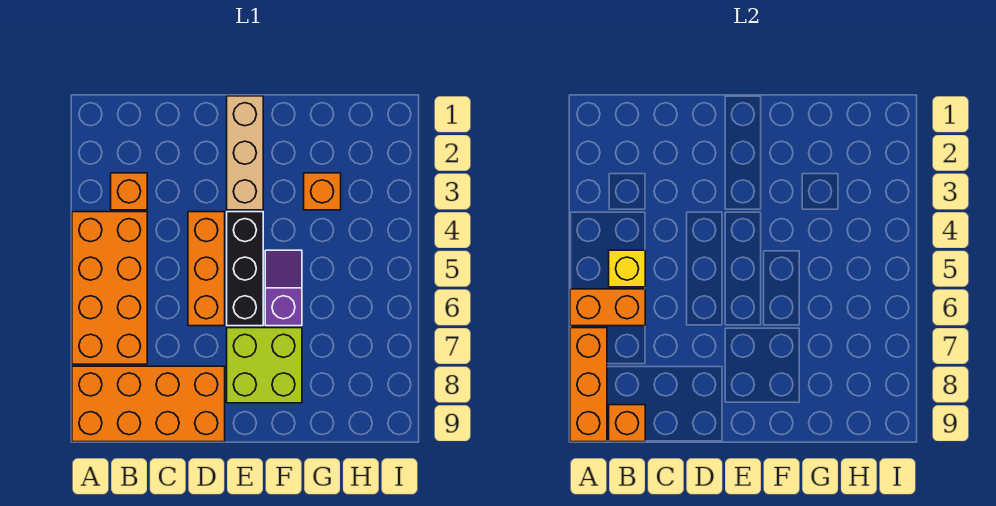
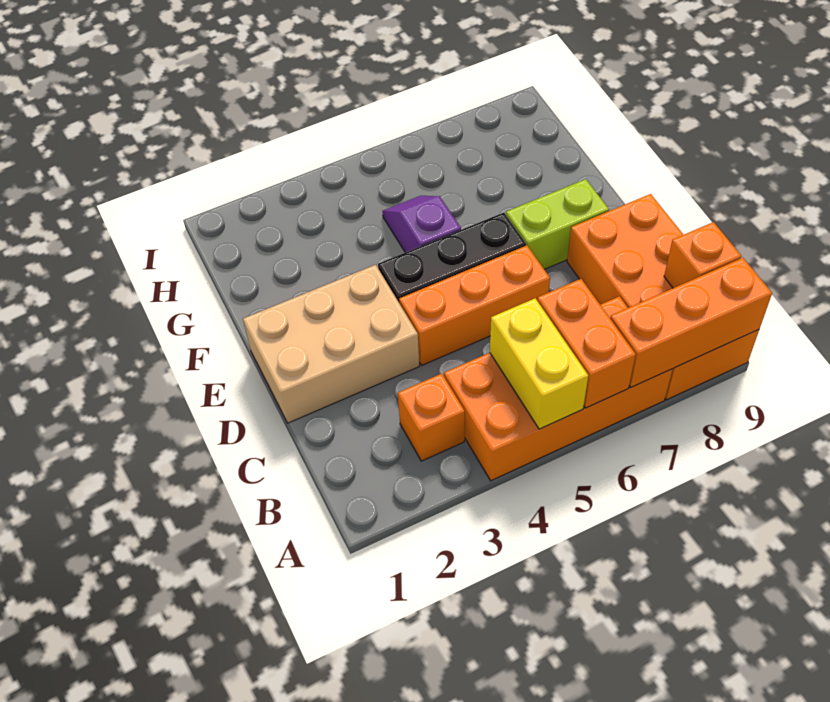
yellow 1x1 brick [609,250,645,287] -> yellow 1x2 brick [490,298,588,429]
tan 1x3 brick [227,96,263,210] -> tan 2x3 brick [243,265,419,423]
lime 2x2 brick [227,328,302,403] -> lime 1x2 brick [506,179,609,269]
purple 1x2 slope [265,250,302,326] -> purple 1x2 slope turned to [382,196,461,252]
orange 1x1 brick [304,173,341,210] -> none

